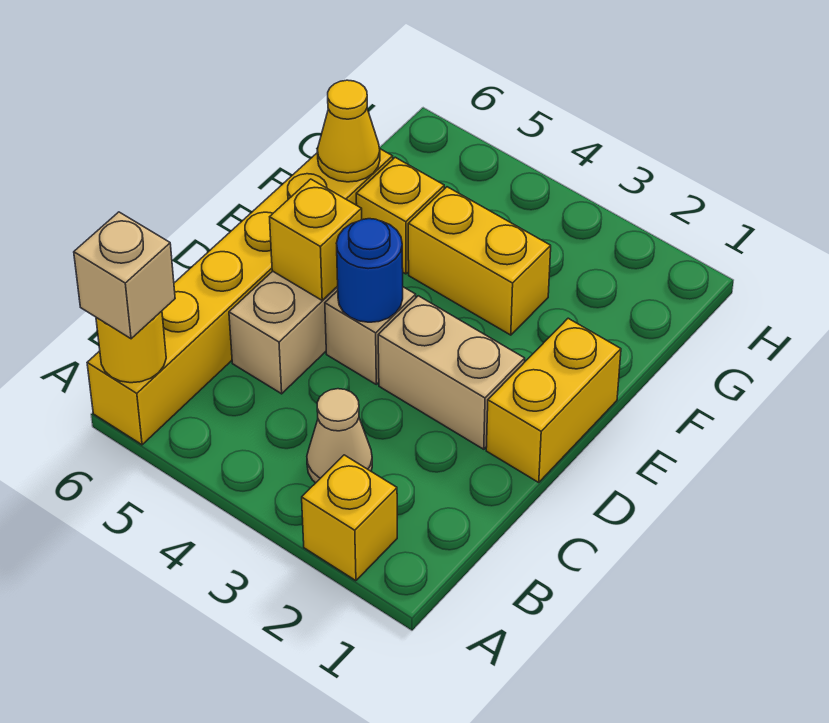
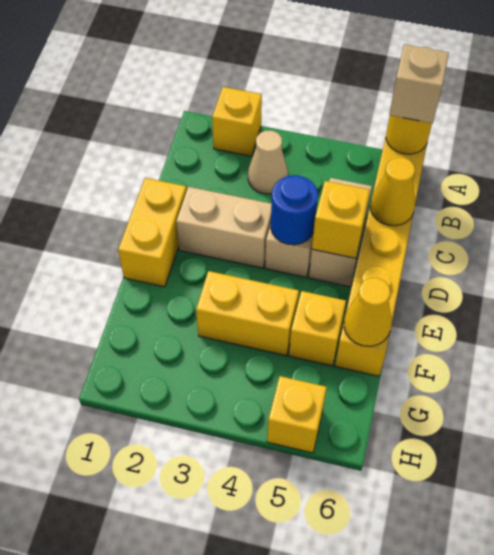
none -> yellow 1x1 cone [370,157,415,226]
none -> yellow 1x1 brick [267,376,327,453]

